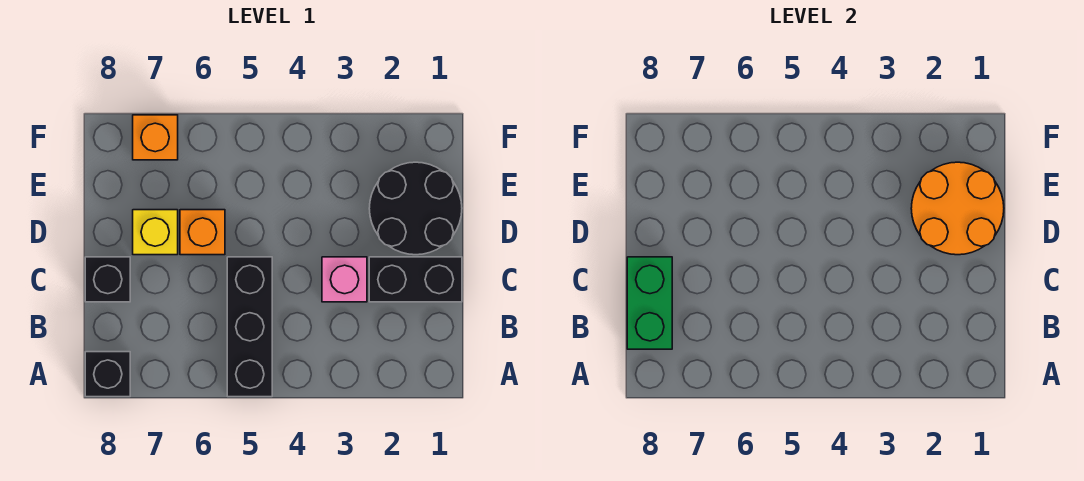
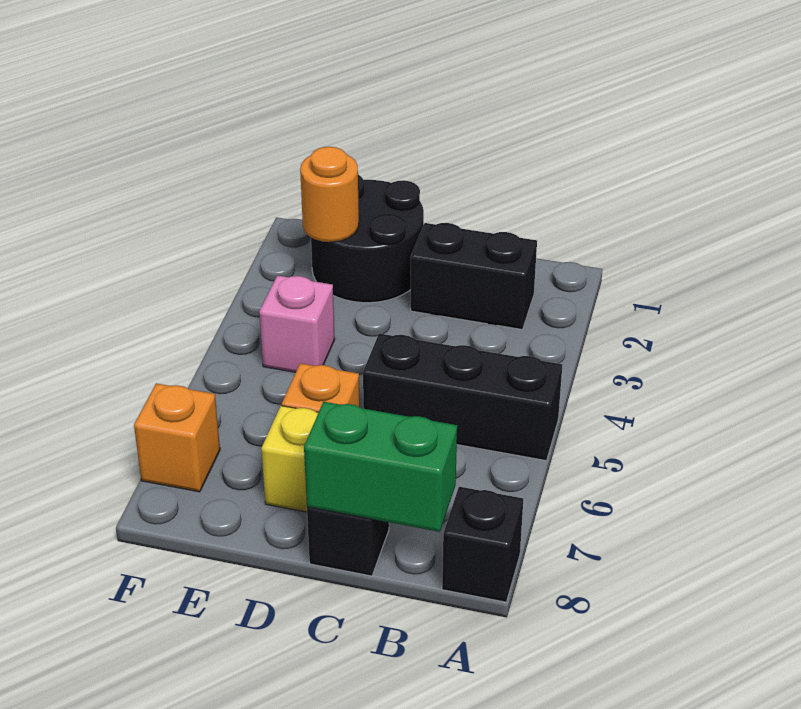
black 1x2 brick [369,257,462,302] -> black 1x2 brick turned to [411,223,537,330]
pink 1x1 brick [322,257,367,302] -> pink 1x1 brick moved to [259,275,335,372]
orange 2x2 round brick [911,162,1004,255] -> orange 1x1 round brick [300,147,359,242]

